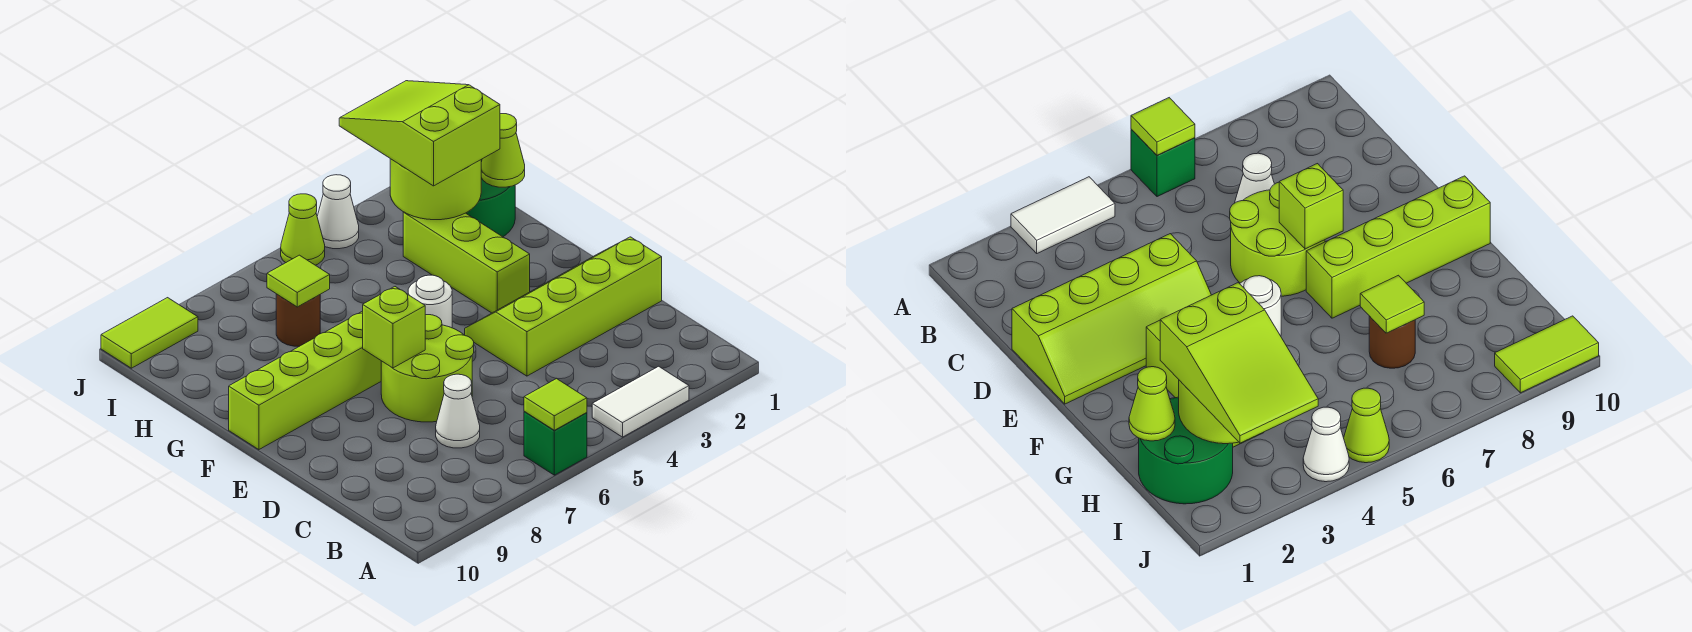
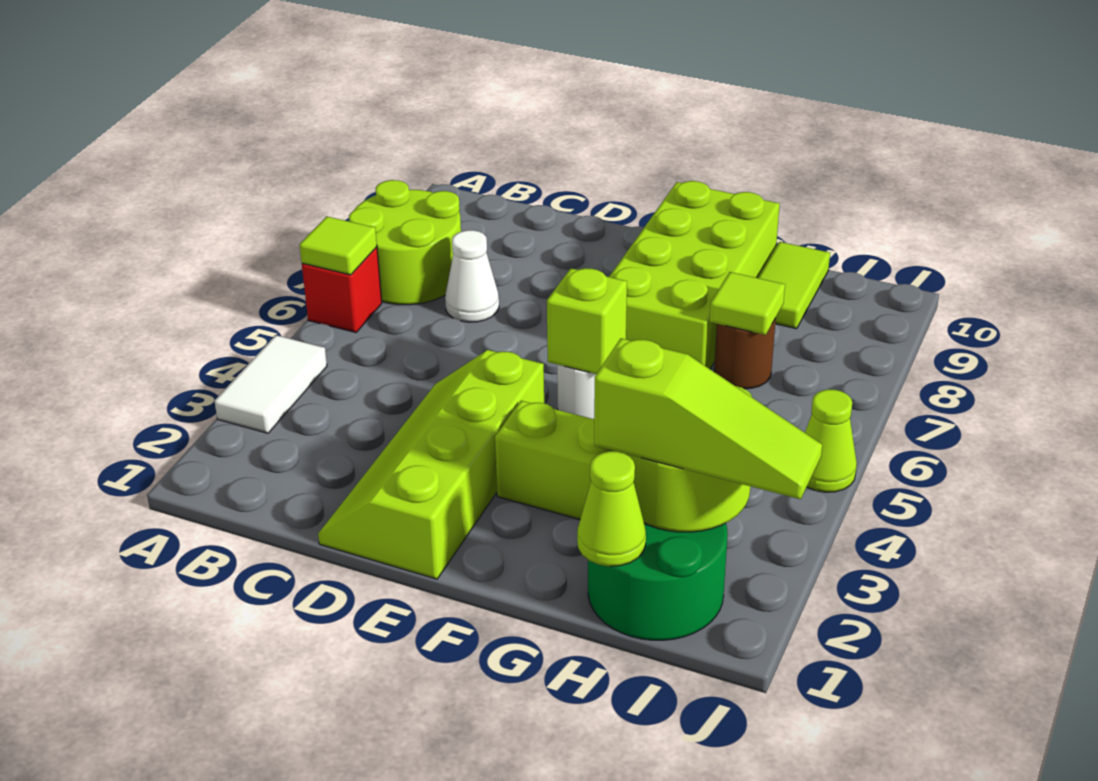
green 1x1 brick [524,412,587,475] -> red 1x1 brick [302,247,382,332]
lime 2x4 slope [465,237,662,376] -> lime 2x4 slope turned to [318,350,544,579]
lime 2x2 round brick [381,315,474,422] -> lime 2x2 round brick moved to [349,180,461,305]
lime 1x1 brick [363,287,425,368] -> lime 1x1 brick moved to [547,268,627,374]
lime 1x4 brick [229,311,381,450] -> lime 2x4 brick [609,181,780,369]
lime 2x3 slope [339,81,500,186] -> lime 1x3 slope [594,338,822,499]
white 1x1 cone [317,175,359,249] -> none
lime 1x2 tile [101,298,198,368] -> lime 1x2 tile moved to [758,242,830,329]

